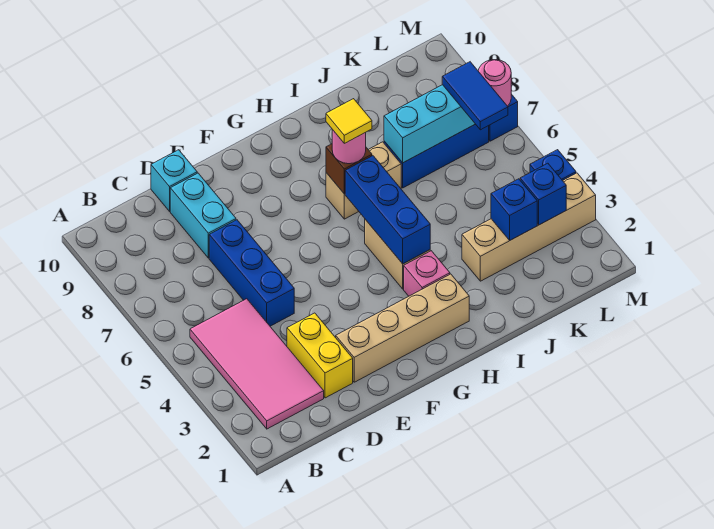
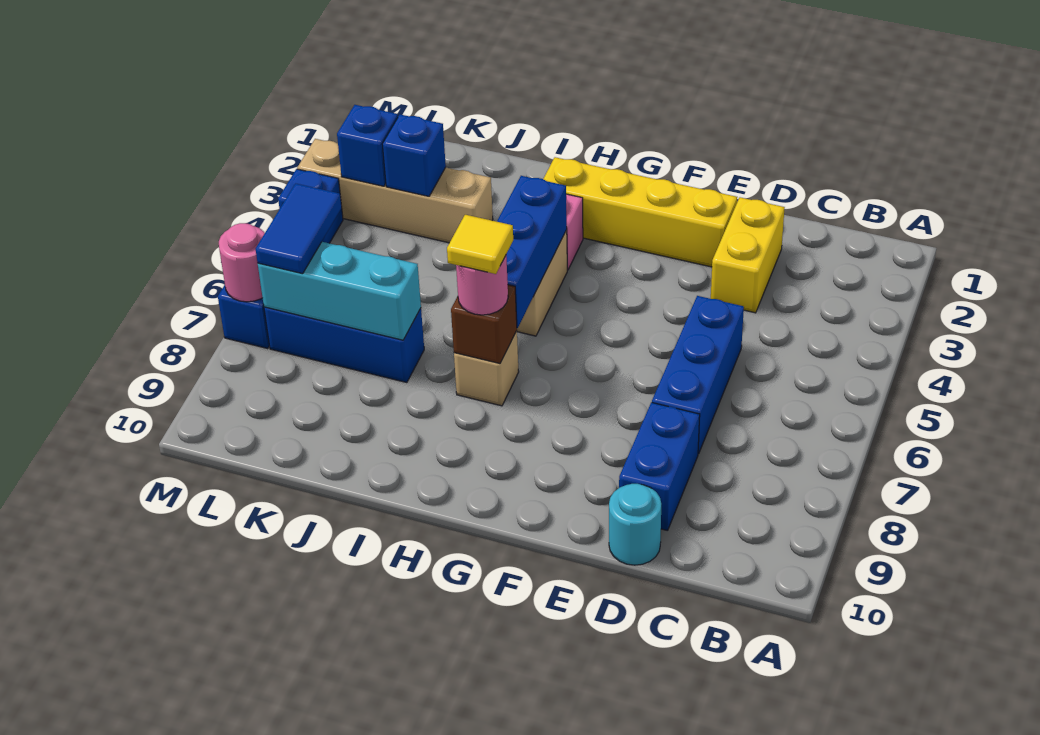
pink 2x4 tile [190,299,324,429] -> none
cyan 1x2 brick [170,173,236,258] -> blue 1x2 brick [619,402,700,531]
cyan 1x1 brick [151,150,197,211] -> cyan 1x1 round brick [609,484,661,565]
tan 1x4 brick [336,274,469,382] -> yellow 1x4 brick [544,157,737,267]
tan 1x2 brick [326,142,401,219] -> tan 1x1 brick [454,331,519,406]

